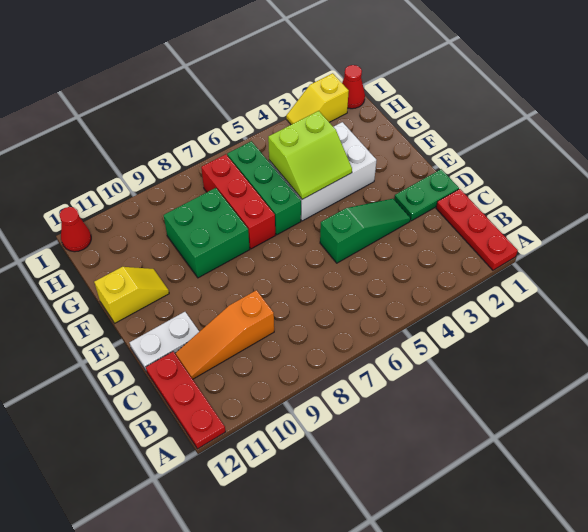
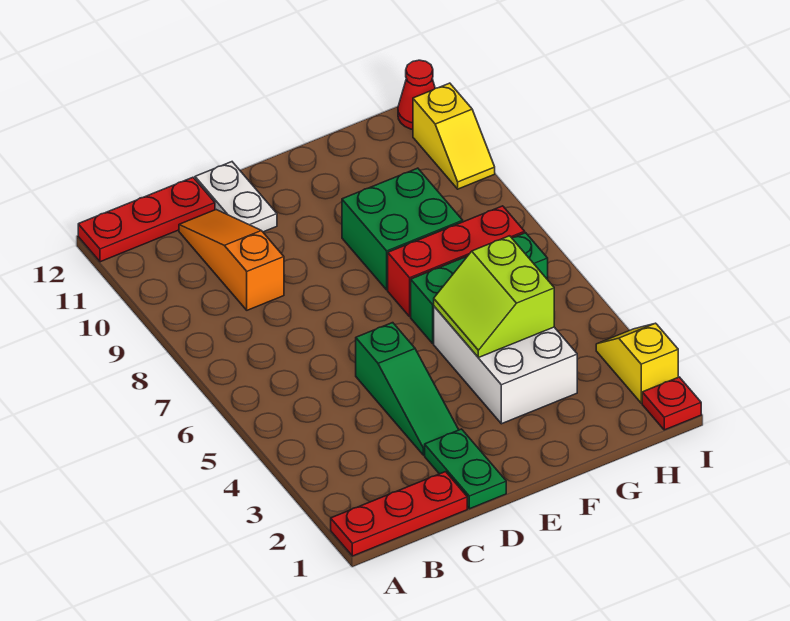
yellow 1x2 slope [94,267,169,323] -> yellow 1x2 slope moved to [413,83,495,189]
red 1x1 cone [342,65,365,109] -> red 1x1 plate [642,377,701,430]

